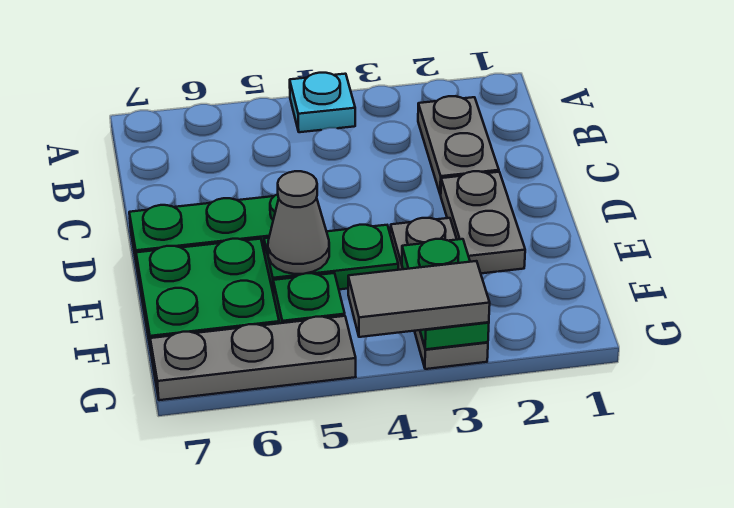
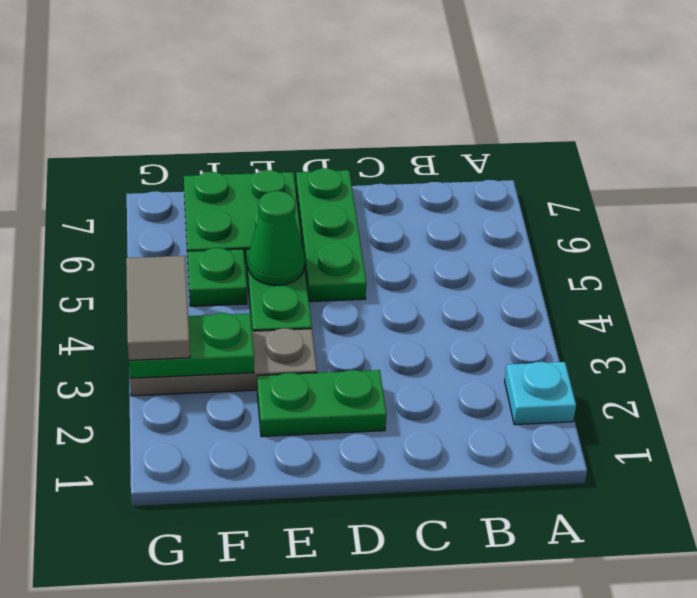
cyan 1x1 plate [290,73,355,132] -> cyan 1x1 plate moved to [505,362,576,425]
grey 1x2 plate [418,96,499,195] -> none
grey 1x2 plate [441,171,525,273] -> green 1x2 plate [257,370,387,437]
grey 1x1 cone [268,171,329,274] -> green 1x1 cone [248,191,305,285]
grey 1x3 plate [150,316,356,400] -> none

